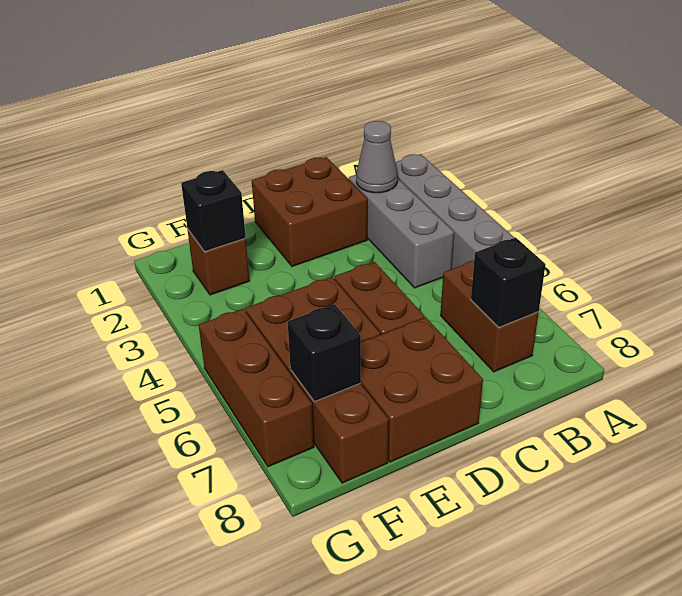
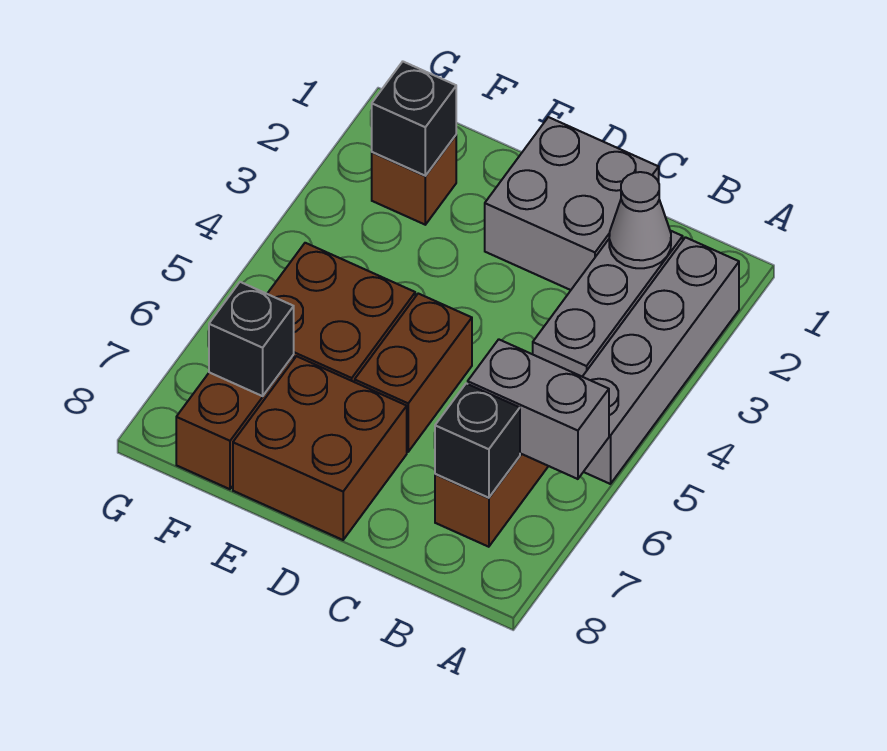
none -> grey 1x2 brick [468,339,609,479]
brown 2x2 brick [252,157,367,266] -> grey 2x2 brick [485,117,659,290]
brown 1x3 brick [199,309,314,467] -> none

